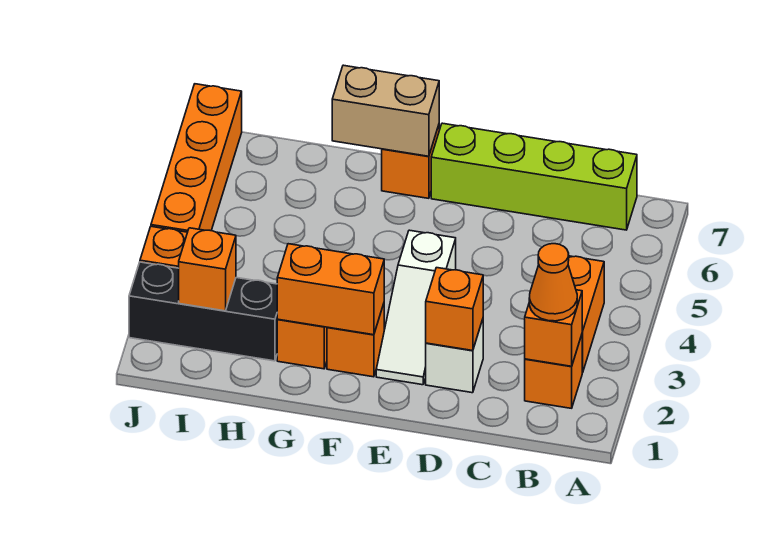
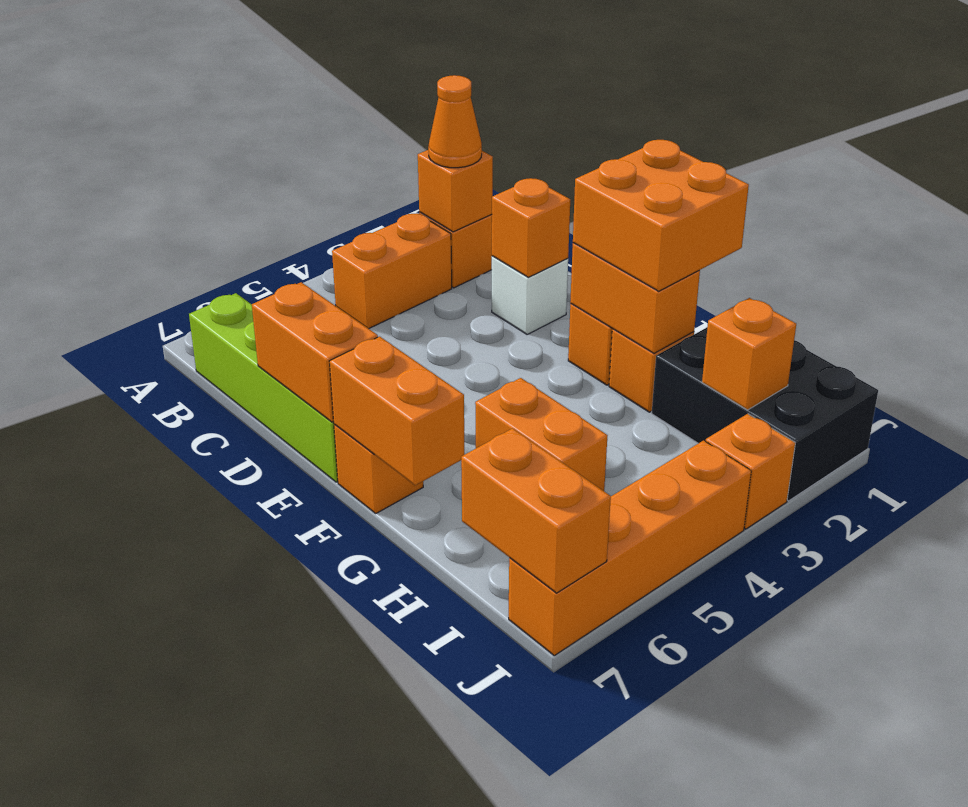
none -> orange 1x2 brick [252,282,378,422]
white 1x3 slope [376,230,456,385] -> none
none -> orange 2x2 brick [573,140,749,291]
tan 1x2 brick [332,65,439,156] -> orange 1x2 brick [329,336,465,485]
none -> orange 1x2 brick [475,378,608,491]
black 1x3 brick [129,262,278,361] -> black 2x3 brick [652,328,878,501]
none -> orange 1x2 brick [461,428,611,593]

